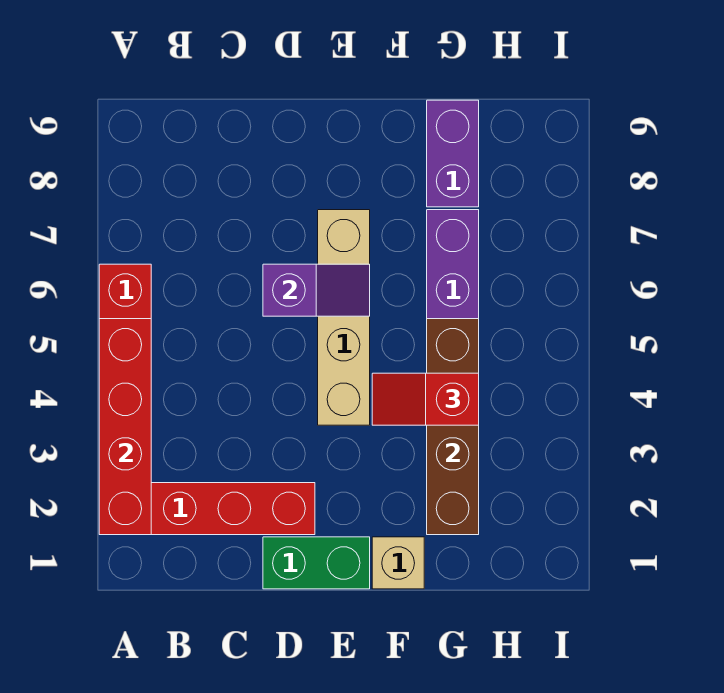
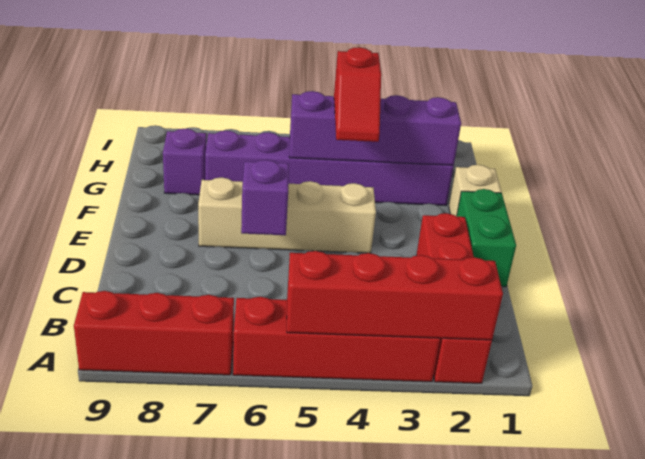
none -> red 1x3 brick [74,291,234,375]
brown 1x4 brick [427,319,479,535] -> purple 1x4 brick [289,91,461,165]
purple 1x2 brick [427,100,479,207] -> purple 1x1 brick [163,129,206,195]

